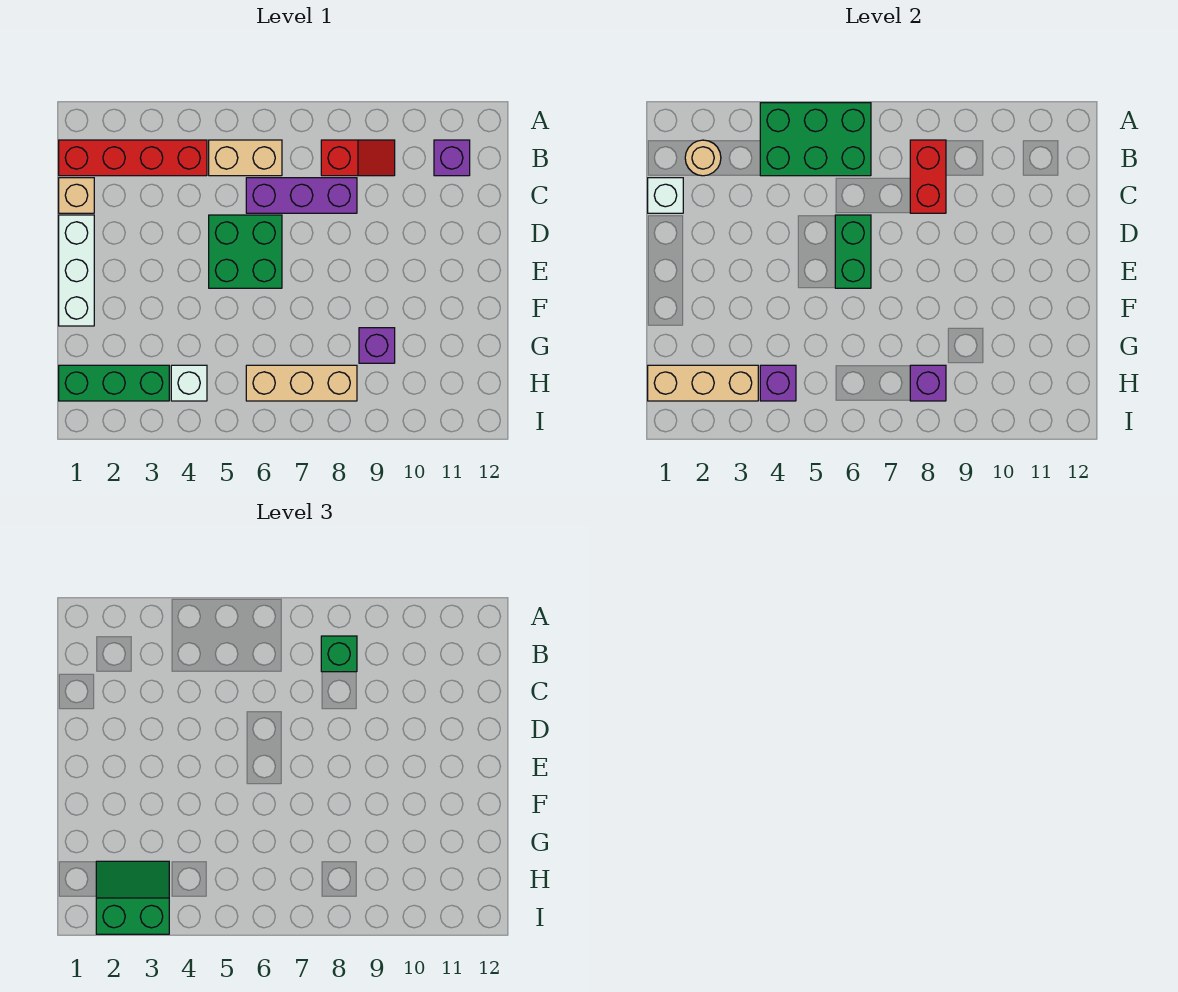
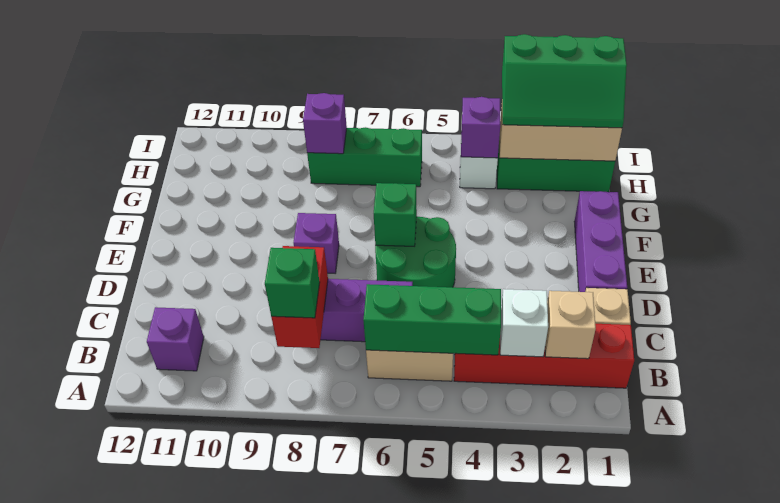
green 2x3 brick [760,103,871,176] -> green 1x3 brick [363,284,501,355]
tan 1x1 round brick [685,140,721,176] -> tan 1x1 brick [545,291,596,359]
red 1x2 slope [321,140,395,176] -> none
white 1x1 brick [648,178,683,213] -> white 1x1 brick moved to [500,289,548,357]
white 1x3 brick [59,215,94,326] -> purple 1x3 brick [574,191,627,292]
green 2x2 brick [209,215,282,288] -> green 2x2 round brick [375,217,456,287]
green 1x2 brick [835,215,871,288] -> green 1x1 brick [374,183,417,246]
purple 1x1 brick [359,328,395,363] -> purple 1x1 brick moved to [293,213,339,273]
green 2x2 slope [96,861,169,934] -> green 2x3 slope [502,34,627,128]
tan 1x3 brick [246,365,357,401] -> green 1x3 brick [307,127,422,187]

